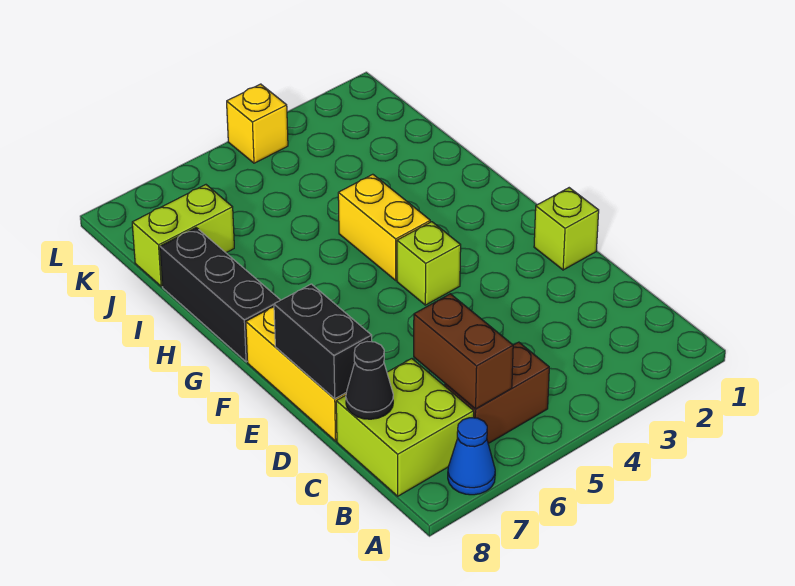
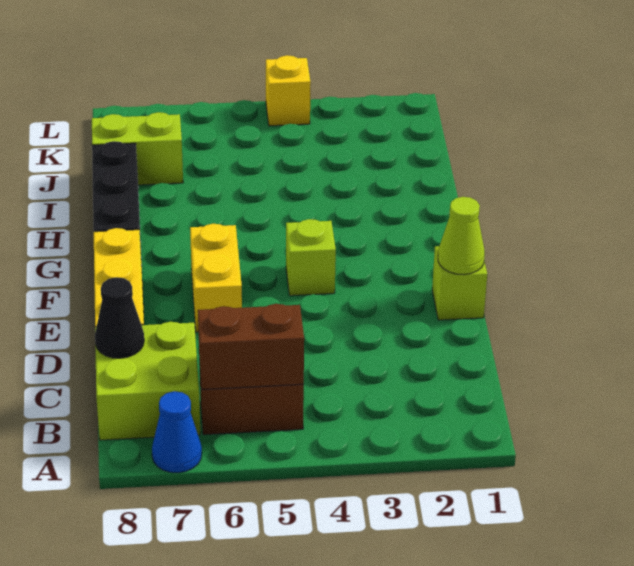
brown 1x2 brick [414,294,513,409] -> brown 1x2 brick turned to [198,304,304,390]
black 1x2 brick [274,284,372,399] -> none
none -> lime 1x1 cone [438,197,485,275]
yellow 1x2 brick [338,174,430,280] -> yellow 1x2 brick moved to [190,224,242,332]

